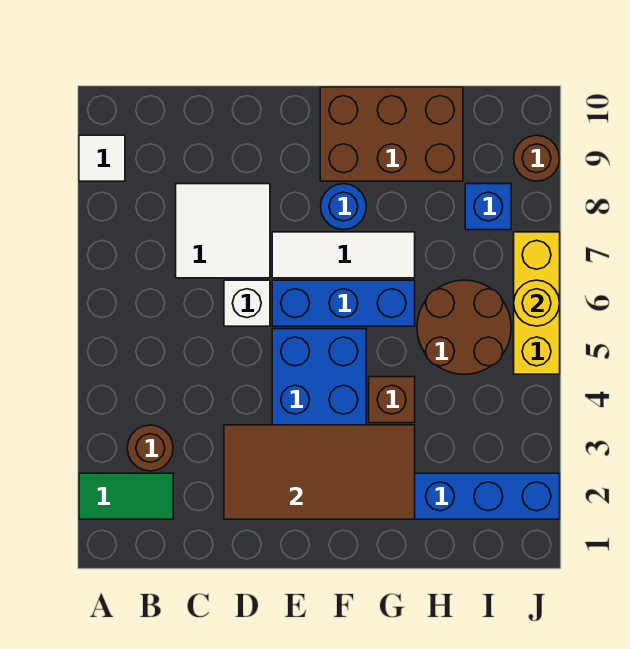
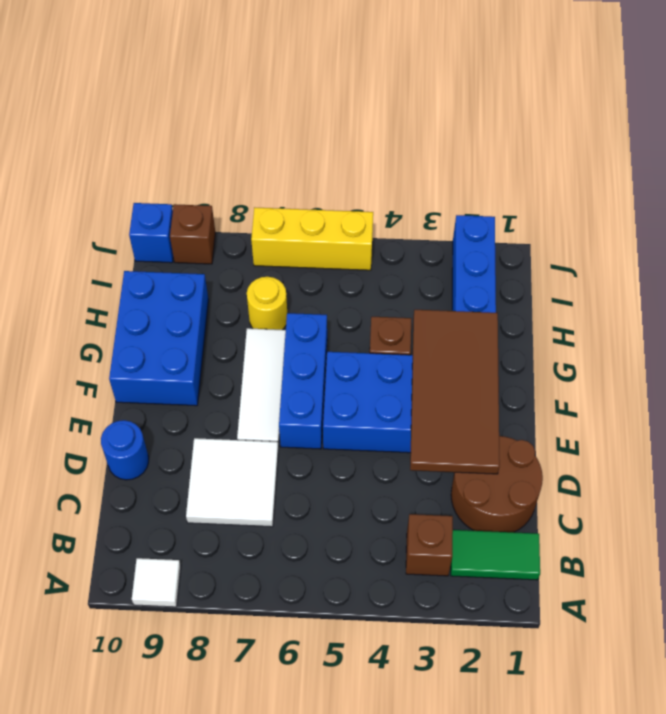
green 1x2 tile [79,473,173,519] -> green 1x2 tile turned to [451,530,540,580]
brown 1x1 round brick [127,425,173,471] -> brown 1x1 brick [406,514,453,576]
white 1x1 brick [224,280,270,326] -> none
blue 1x1 round brick [321,184,366,230] -> blue 1x1 round brick moved to [101,420,149,480]
brown 2x3 brick [320,87,463,181] -> blue 2x3 brick [109,271,208,406]
brown 2x2 round brick [417,280,511,374] -> brown 2x2 round brick moved to [451,436,543,532]
blue 1x1 brick [465,184,511,230] -> blue 1x1 brick moved to [129,203,173,263]
yellow 1x1 round brick [514,280,560,326] -> yellow 1x1 round brick moved to [247,277,287,330]
brown 1x1 round brick [514,135,560,181] -> brown 1x1 brick [170,204,215,264]

